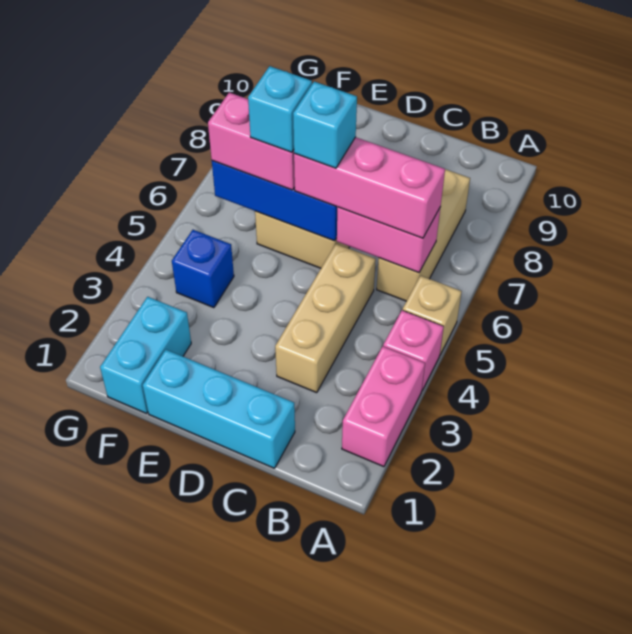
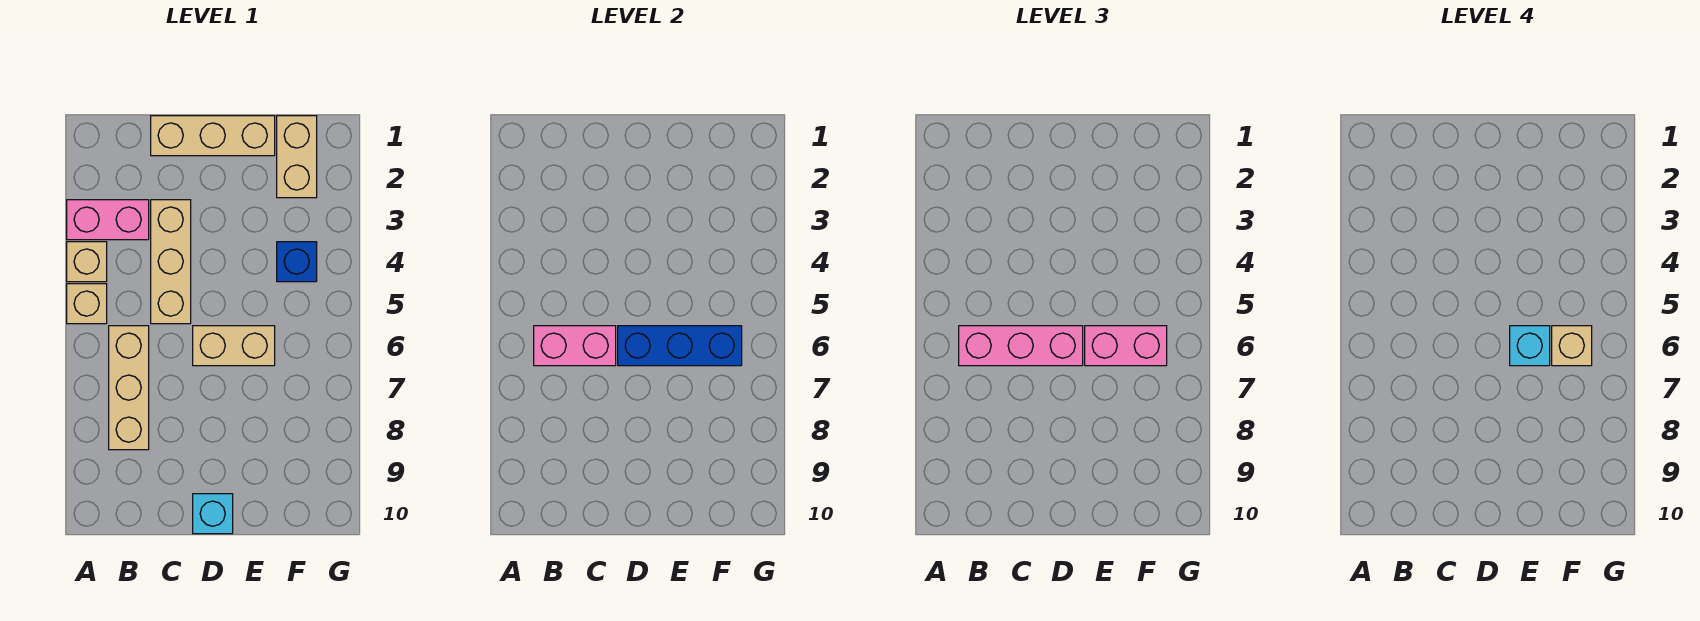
pink 1x2 brick [342,346,425,467] -> pink 1x2 brick turned to [67,200,149,240]
pink 1x1 brick [383,310,444,390] -> tan 1x1 brick [67,242,107,282]
cyan 1x3 brick [143,350,295,468] -> tan 1x3 brick [151,116,275,156]
cyan 1x1 brick [293,82,357,168] -> cyan 1x1 brick moved to [193,494,233,534]
cyan 1x2 brick [100,297,191,413] -> tan 1x2 brick [277,116,317,198]
none -> tan 1x1 brick [1552,326,1592,366]

